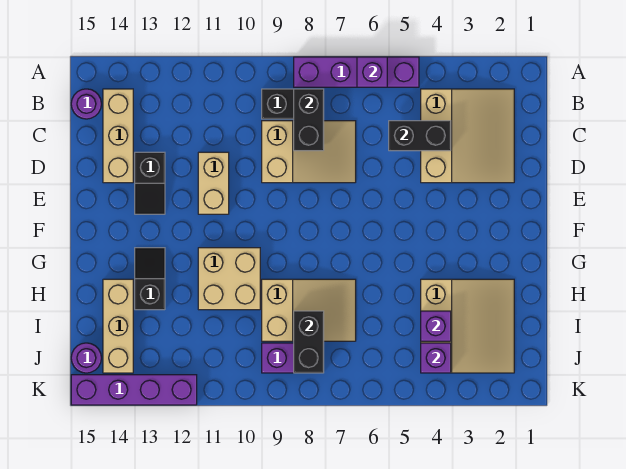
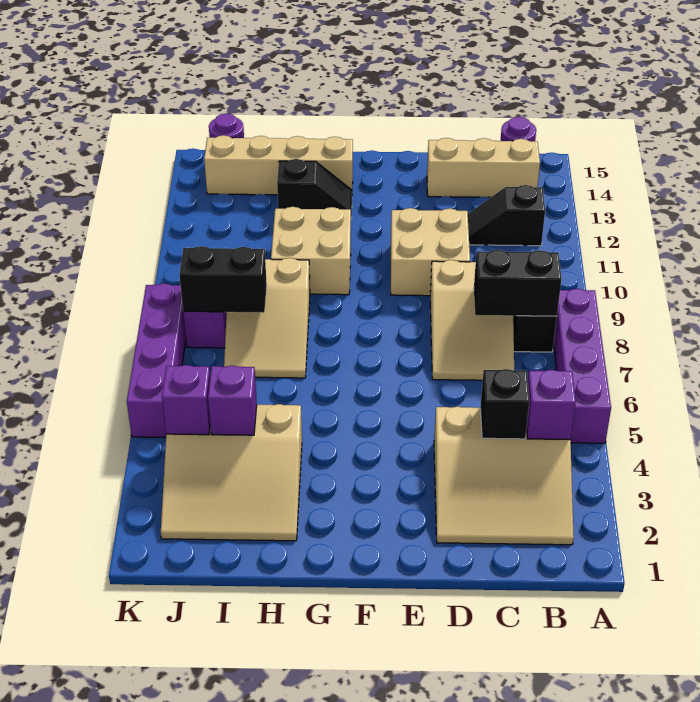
purple 1x1 brick [357,57,387,87] -> purple 1x1 brick moved to [526,370,576,440]
black 1x2 brick [389,121,451,151] -> black 1x1 brick [480,369,529,439]
tan 1x2 brick [198,152,229,214] -> tan 2x2 brick [391,208,470,296]
black 1x2 slope [135,152,165,214] -> black 1x2 slope moved to [468,185,545,246]
tan 1x3 brick [103,279,133,373] -> tan 1x4 brick [204,135,353,195]
purple 1x4 brick [71,375,197,405] -> purple 1x4 brick moved to [127,284,186,437]

